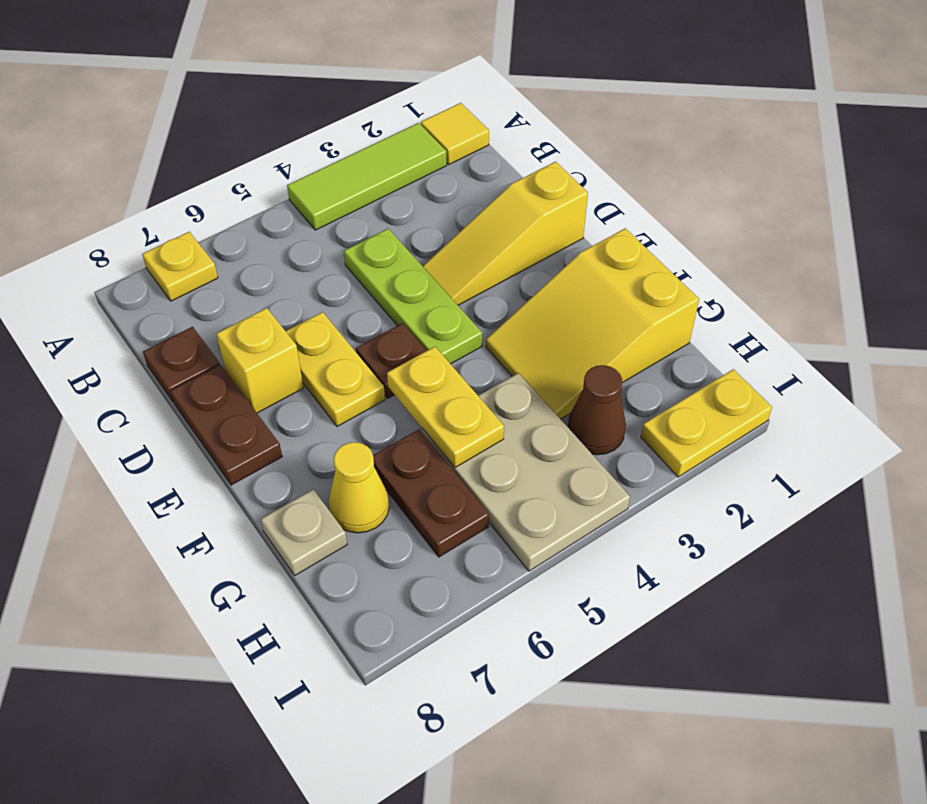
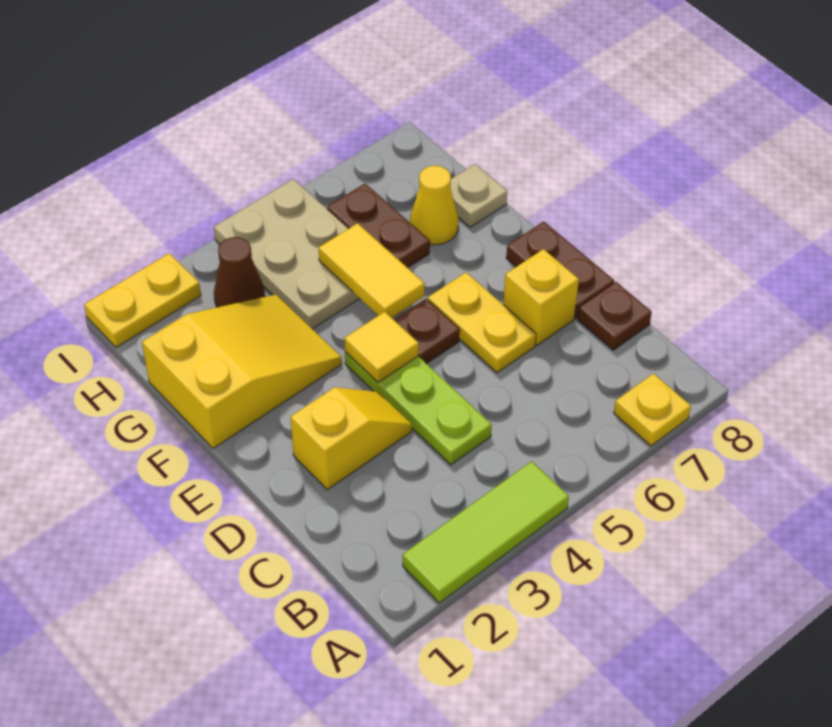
yellow 1x1 tile [421,103,489,164] -> yellow 1x1 tile moved to [344,312,419,382]
yellow 1x3 slope [423,162,588,305] -> yellow 1x2 slope [291,387,412,490]
yellow 1x2 plate [387,347,504,467] -> yellow 1x2 tile [319,223,425,318]

